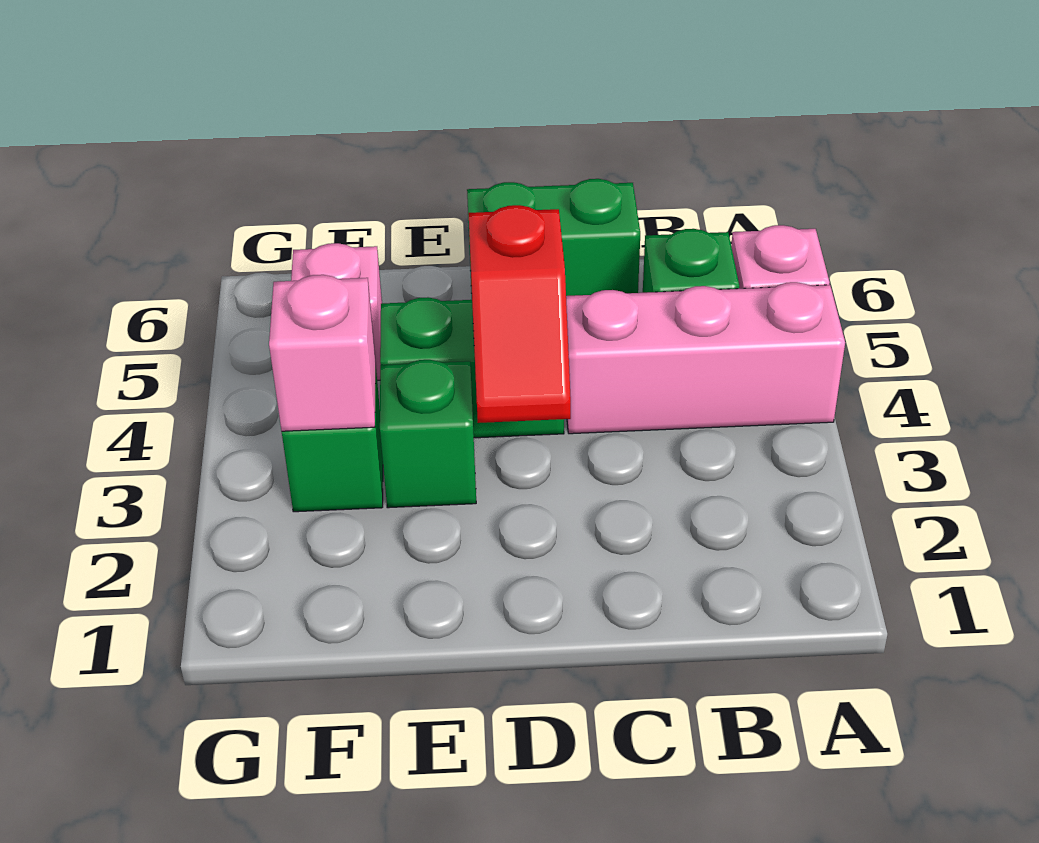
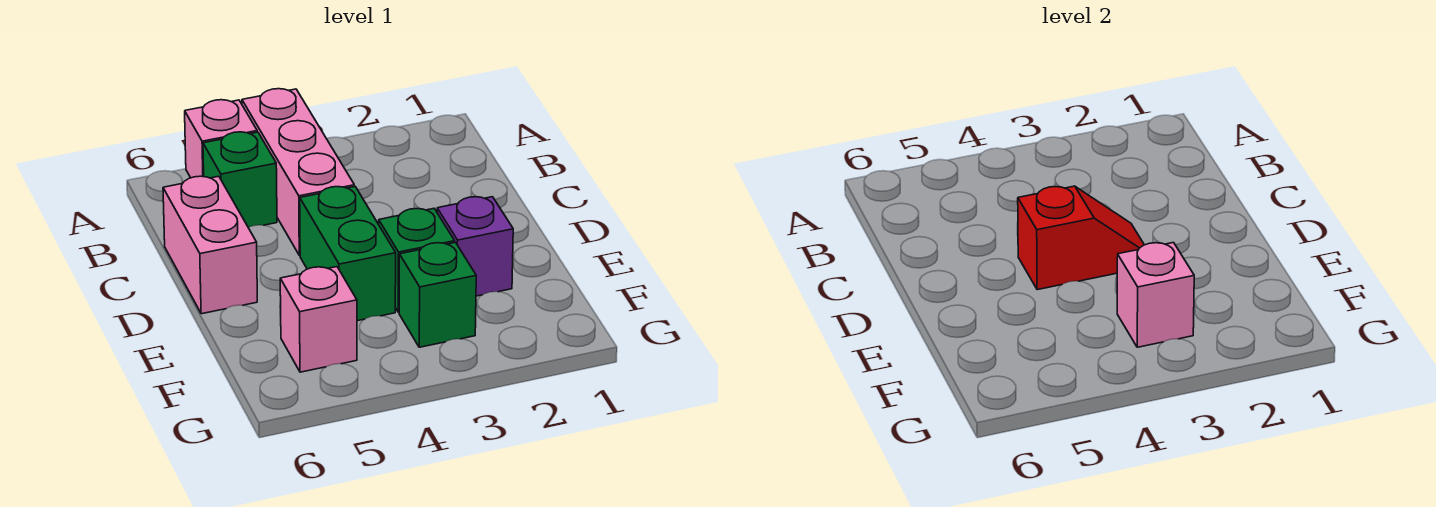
green 1x2 brick [467,179,640,296] -> pink 1x2 brick [163,176,257,314]
none -> purple 1x1 brick [437,197,513,296]

